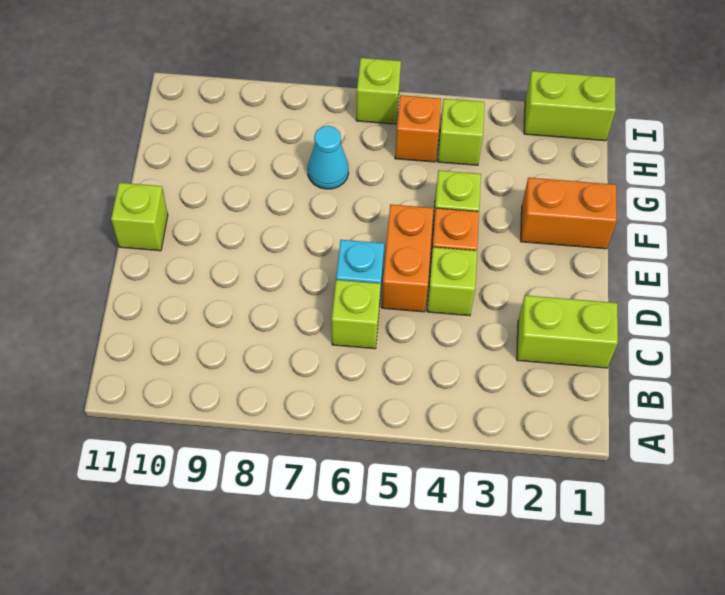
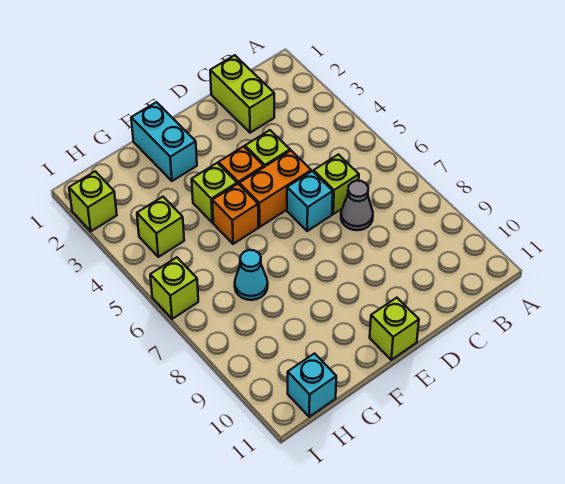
none -> grey 1x1 cone [341,181,373,230]
orange 1x2 brick [521,178,617,249] -> cyan 1x2 brick [131,102,197,181]
orange 1x1 brick [395,95,441,162] -> orange 1x1 brick moved to [212,184,258,244]
none -> cyan 1x1 brick [288,354,336,417]
lime 1x2 brick [524,71,616,141] -> lime 1x1 brick [69,171,117,231]

